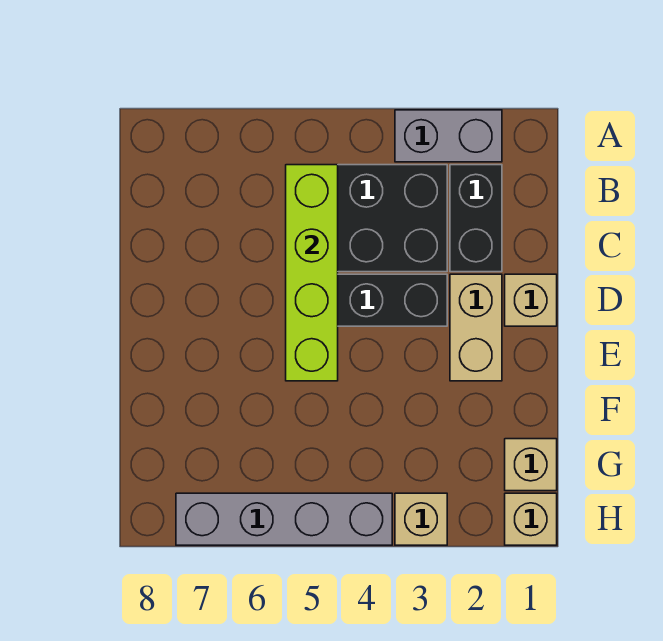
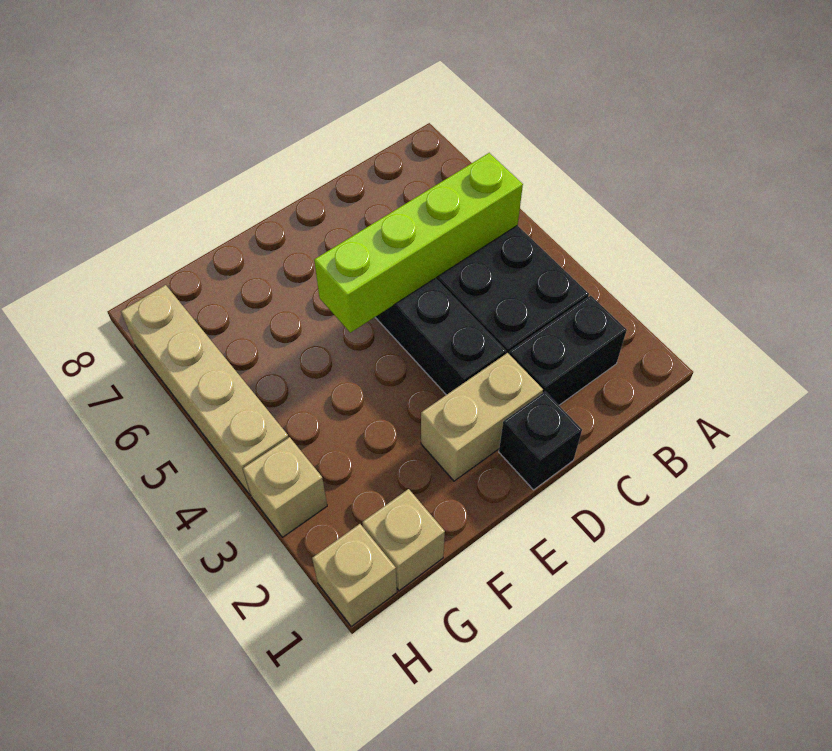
grey 1x2 brick [395,110,502,162] -> none
tan 1x1 brick [505,274,557,326] -> black 1x1 brick [499,392,582,490]
grey 1x4 brick [176,493,392,545] -> tan 1x4 brick [121,285,289,495]

